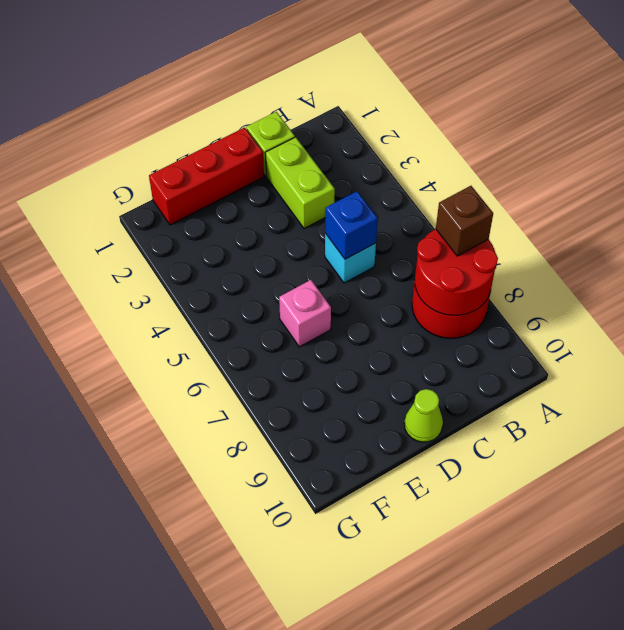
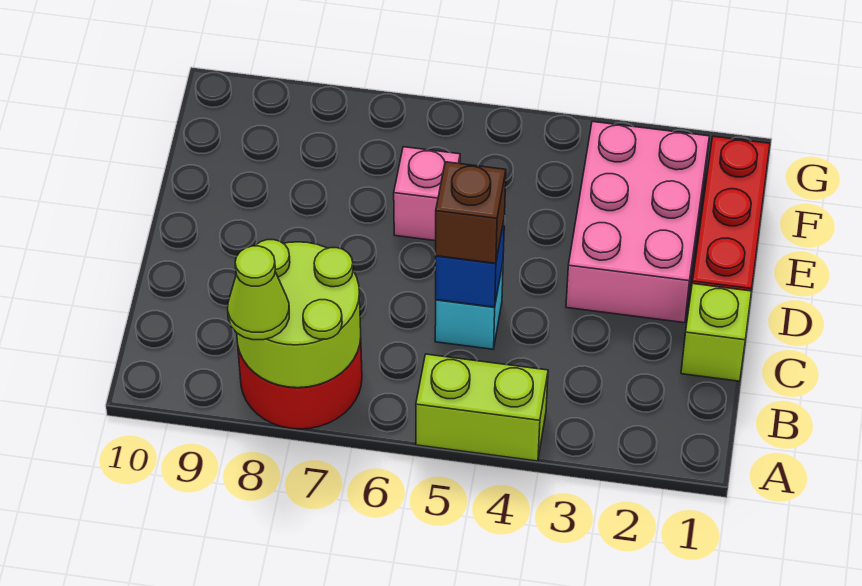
red 2x2 round brick [415,229,498,315] -> lime 2x2 round brick [237,240,361,388]
brown 1x1 brick [436,186,493,256] -> brown 1x1 brick moved to [436,162,506,263]
lime 1x2 brick [265,137,335,229] -> lime 1x2 brick moved to [416,354,548,461]
none -> pink 2x3 brick [566,122,709,323]
lime 1x1 cone [404,389,443,442] -> lime 1x1 cone moved to [228,246,289,340]

